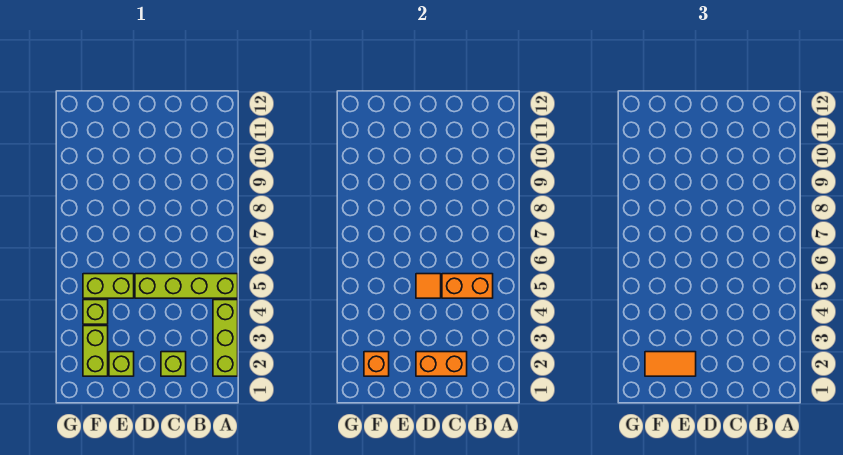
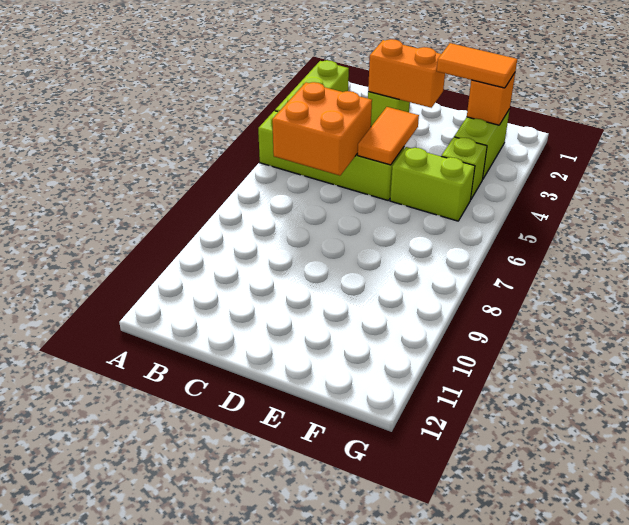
orange 1x2 brick [442,274,493,298] -> orange 2x2 brick [272,82,372,176]
orange 1x1 tile [416,274,441,298] -> orange 1x2 tile [358,107,419,165]
lime 1x1 brick [109,352,134,376] -> none

